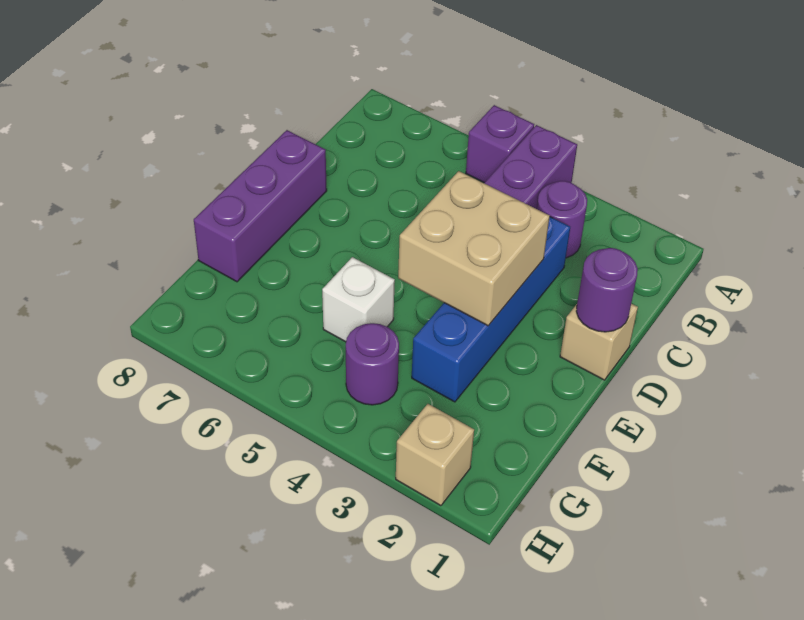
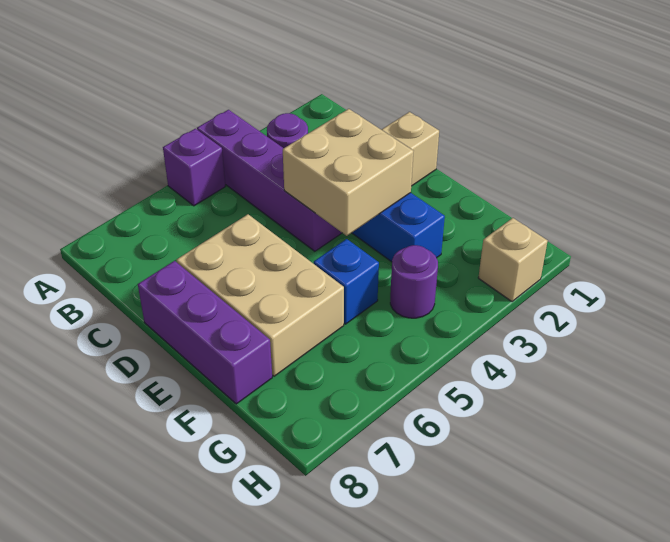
purple 1x1 round brick [576,248,638,332] -> none
none -> tan 2x3 brick [177,214,344,376]
white 1x1 brick [322,257,395,342] -> blue 1x1 brick [314,239,379,324]

